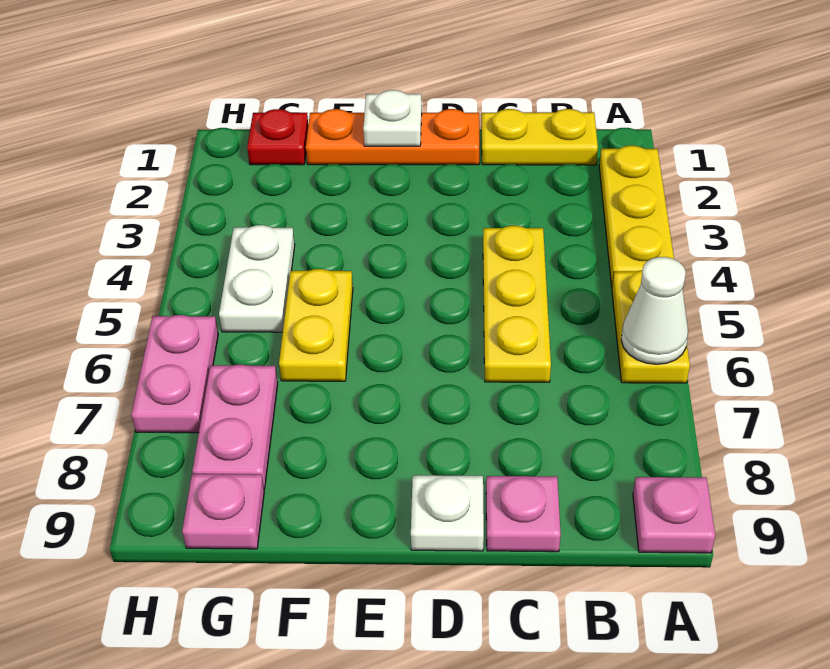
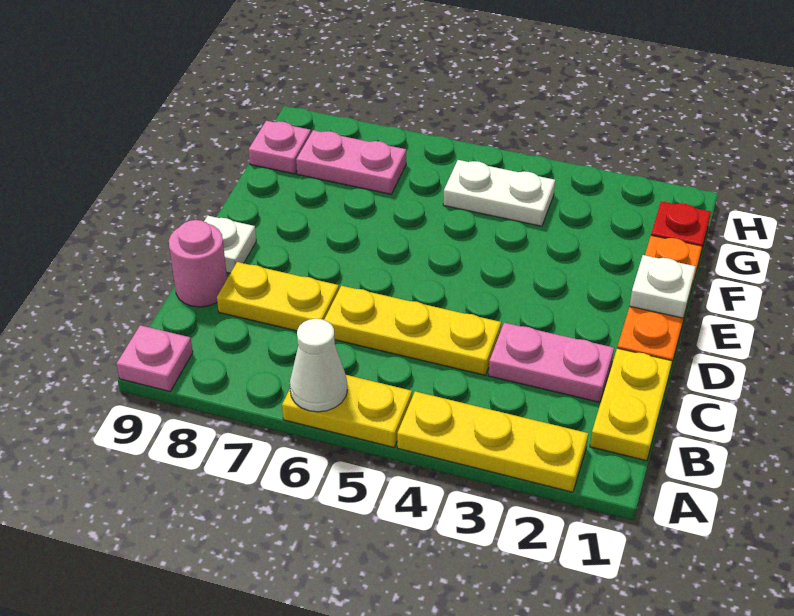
pink 1x1 plate [486,476,561,552] -> pink 1x1 round brick [169,220,227,307]
yellow 1x2 plate [279,269,353,381] -> yellow 1x2 plate moved to [217,262,339,331]
pink 1x2 plate [131,315,218,433] -> pink 1x2 plate moved to [488,323,614,402]

